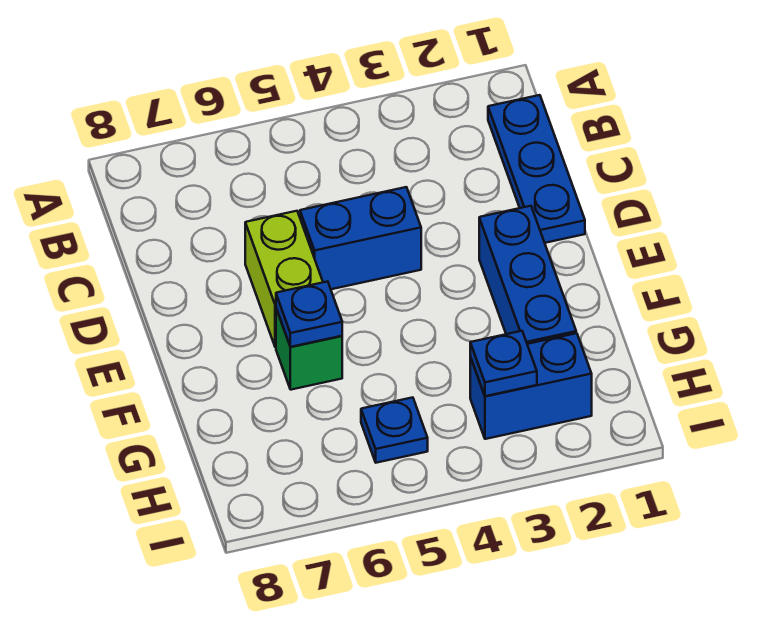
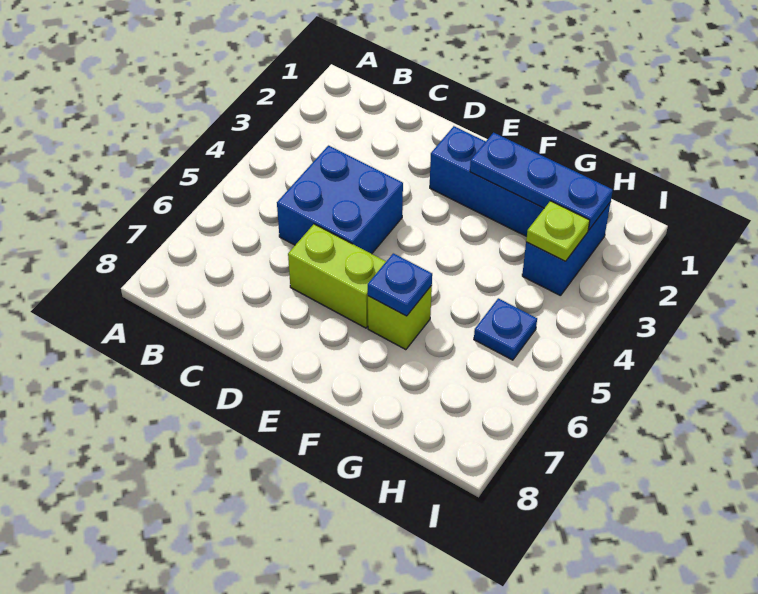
blue 1x3 plate [488,95,585,243] -> blue 1x3 plate moved to [470,133,613,230]
blue 1x2 brick [300,187,421,289] -> blue 2x2 brick [277,146,403,254]
green 1x1 brick [276,309,342,390] -> lime 1x1 brick [368,286,432,350]
blue 1x1 plate [470,331,537,396] -> lime 1x1 plate [526,201,590,261]

